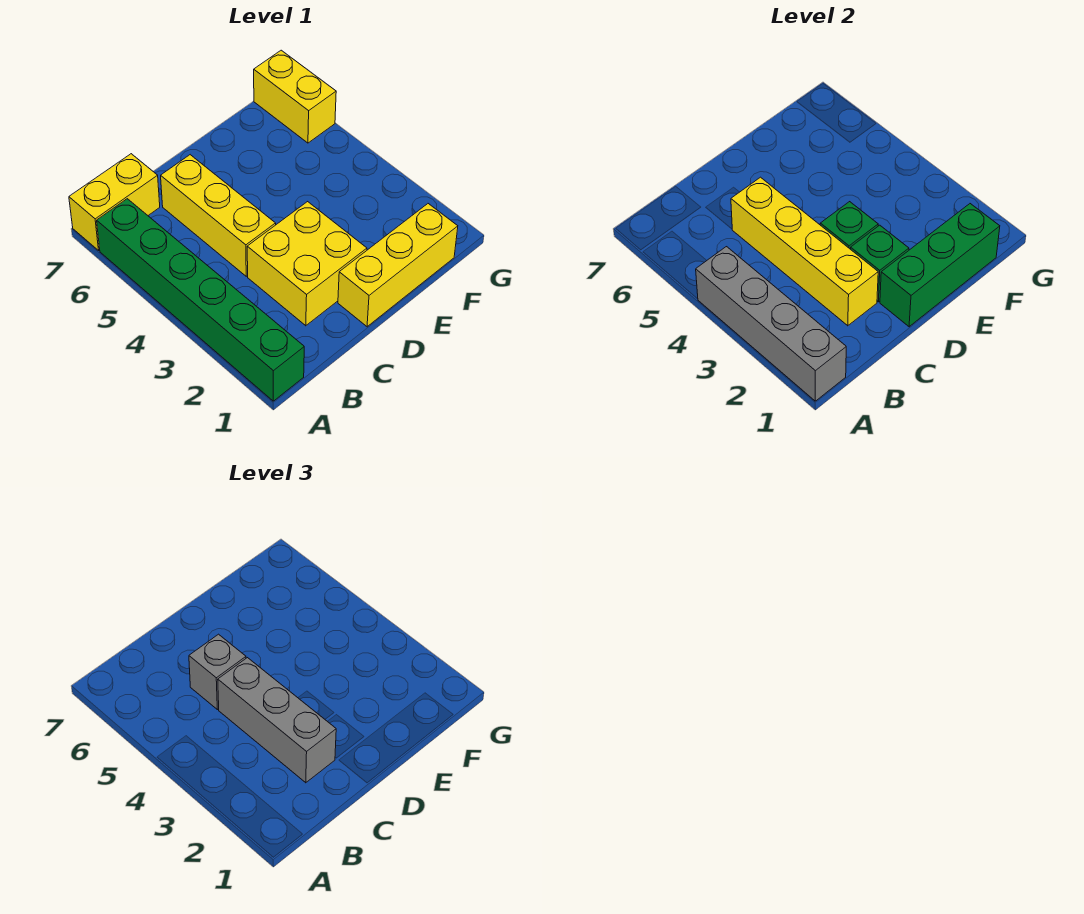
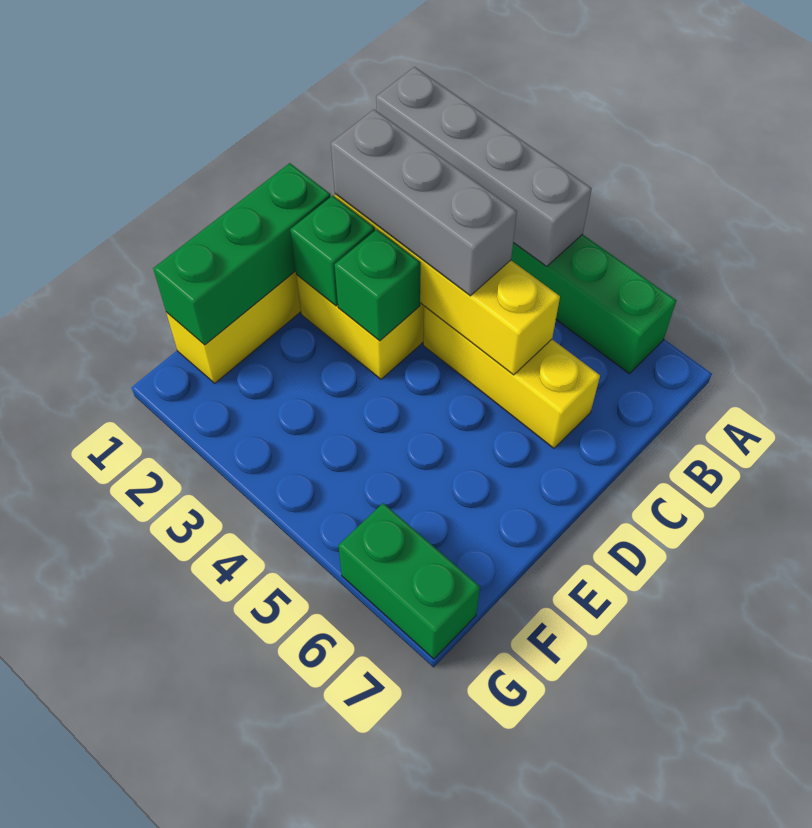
yellow 1x2 brick [69,154,160,250] -> none
grey 1x1 brick [189,634,246,710] -> none
yellow 1x2 brick [254,50,336,143] -> green 1x2 brick [338,503,480,659]

